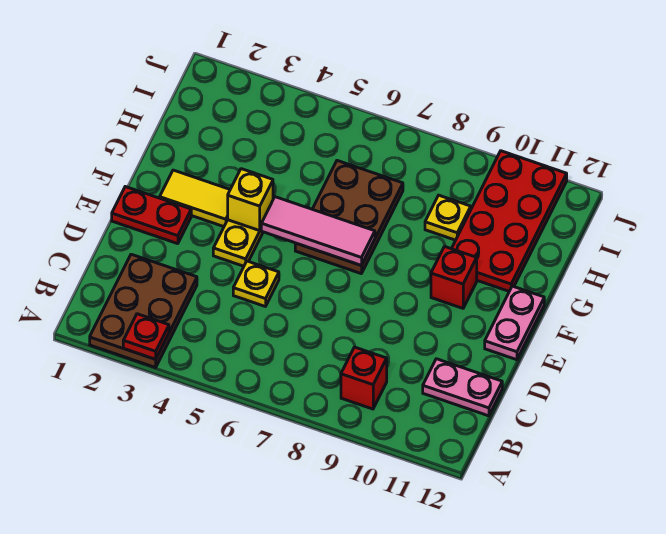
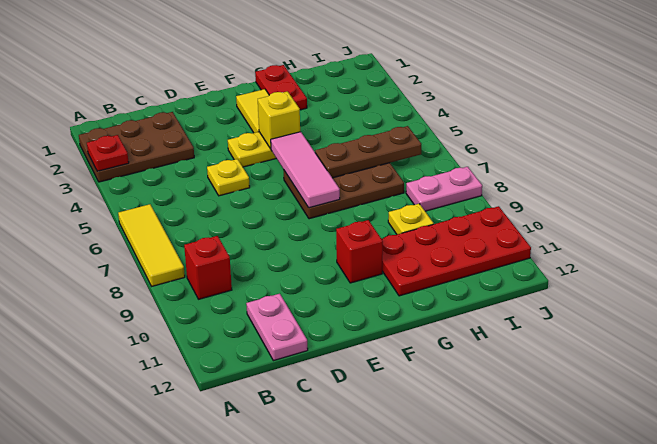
none -> yellow 1x3 tile [118,204,185,286]
red 1x2 plate [112,187,191,244] -> red 1x2 plate moved to [255,65,307,110]
pink 1x2 plate [485,286,544,360] -> pink 1x2 plate moved to [406,167,482,211]
none -> brown 1x3 plate [315,126,421,178]

